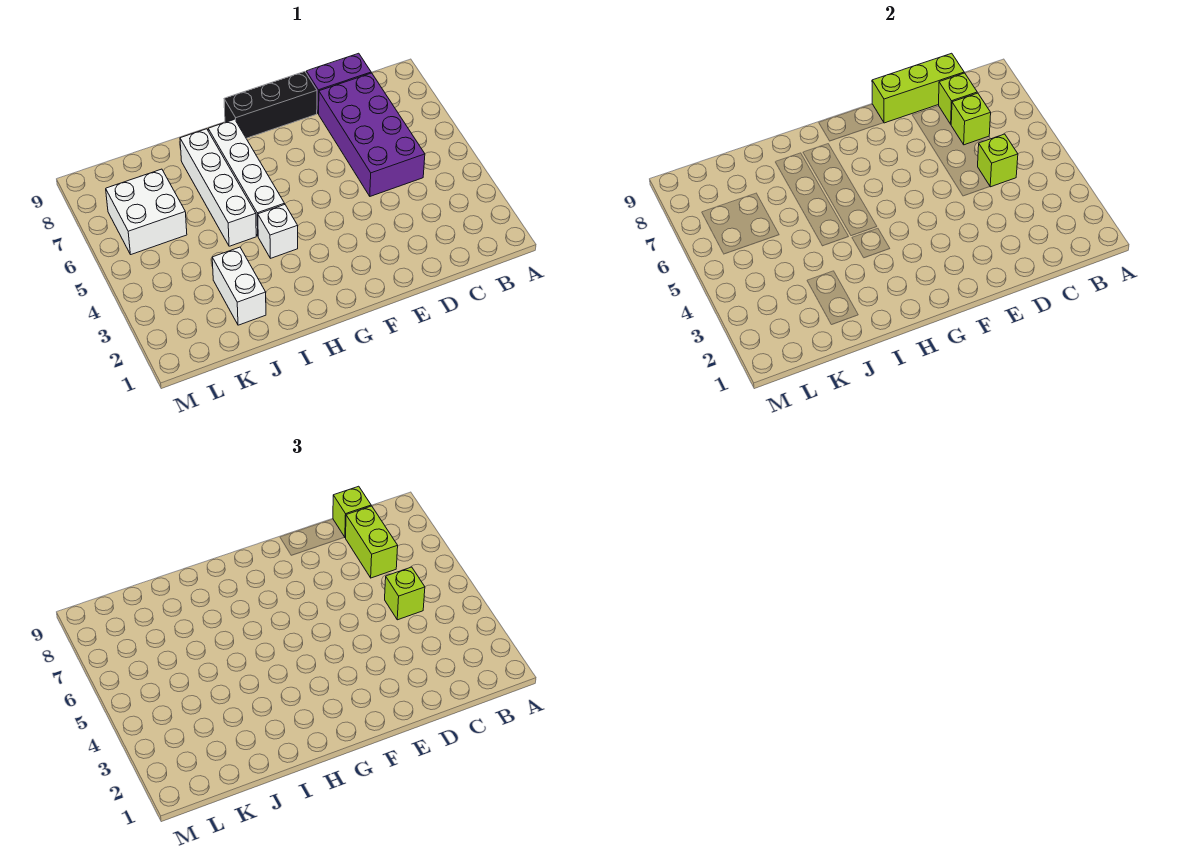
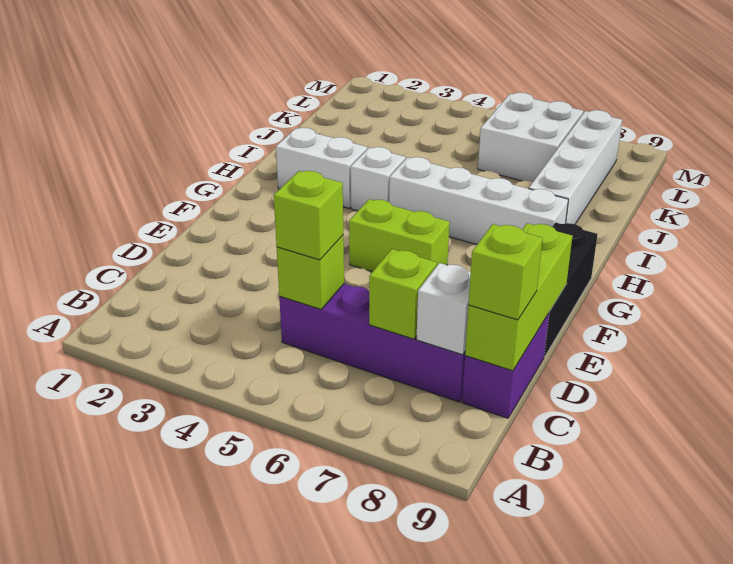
purple 2x4 brick [319,73,425,196] -> purple 1x4 brick [279,284,465,402]
lime 1x2 brick [346,506,398,578] -> lime 1x2 brick moved to [349,199,450,272]
lime 1x1 brick [939,73,977,124] -> white 1x1 brick [416,263,471,355]
white 1x4 brick [180,129,256,246] -> white 1x4 brick turned to [529,110,622,224]
white 1x2 brick [212,247,266,325] -> white 1x2 brick moved to [276,128,367,208]

